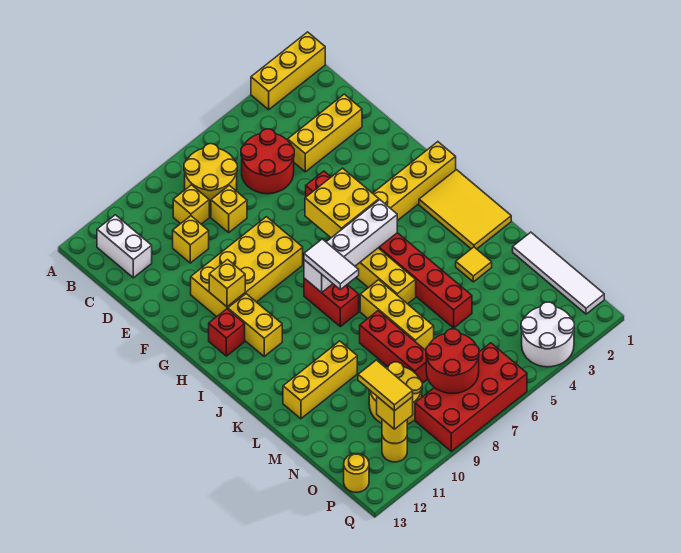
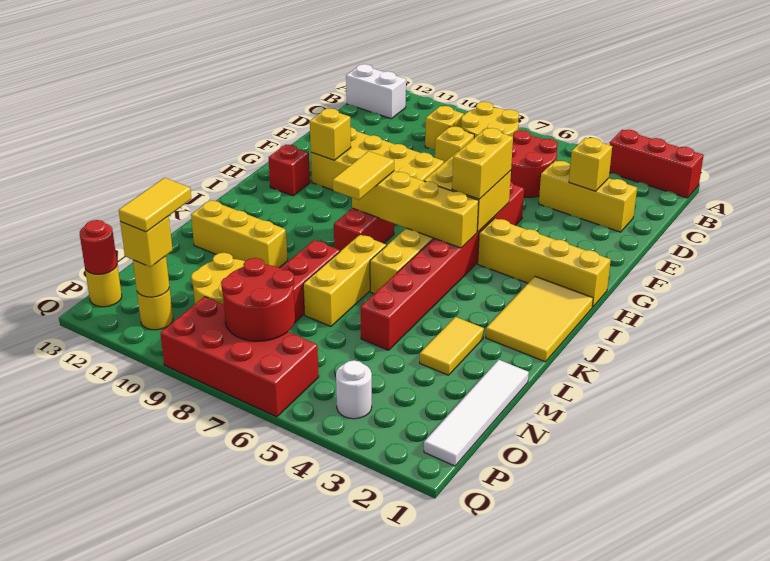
yellow 1x3 brick [251,32,325,110] -> red 1x3 brick [609,130,704,198]
white 1x2 brick [97,215,152,278] -> white 1x2 brick turned to [346,64,406,119]
yellow 1x1 brick [173,216,209,263] -> yellow 1x1 brick moved to [569,138,612,191]
yellow 1x2 brick [228,294,282,356] -> yellow 1x2 brick moved to [452,128,513,199]
white 1x4 brick [304,200,397,293] -> yellow 1x4 brick [352,171,479,248]
white 1x2 tile [304,239,359,289] -> yellow 1x2 tile [333,151,394,200]
yellow 1x1 tile [456,247,492,282] -> yellow 1x2 tile [420,317,484,375]
white 2x2 round brick [521,302,574,367] -> white 1x1 round brick [336,360,372,419]
none -> red 1x1 round brick [80,220,117,274]

